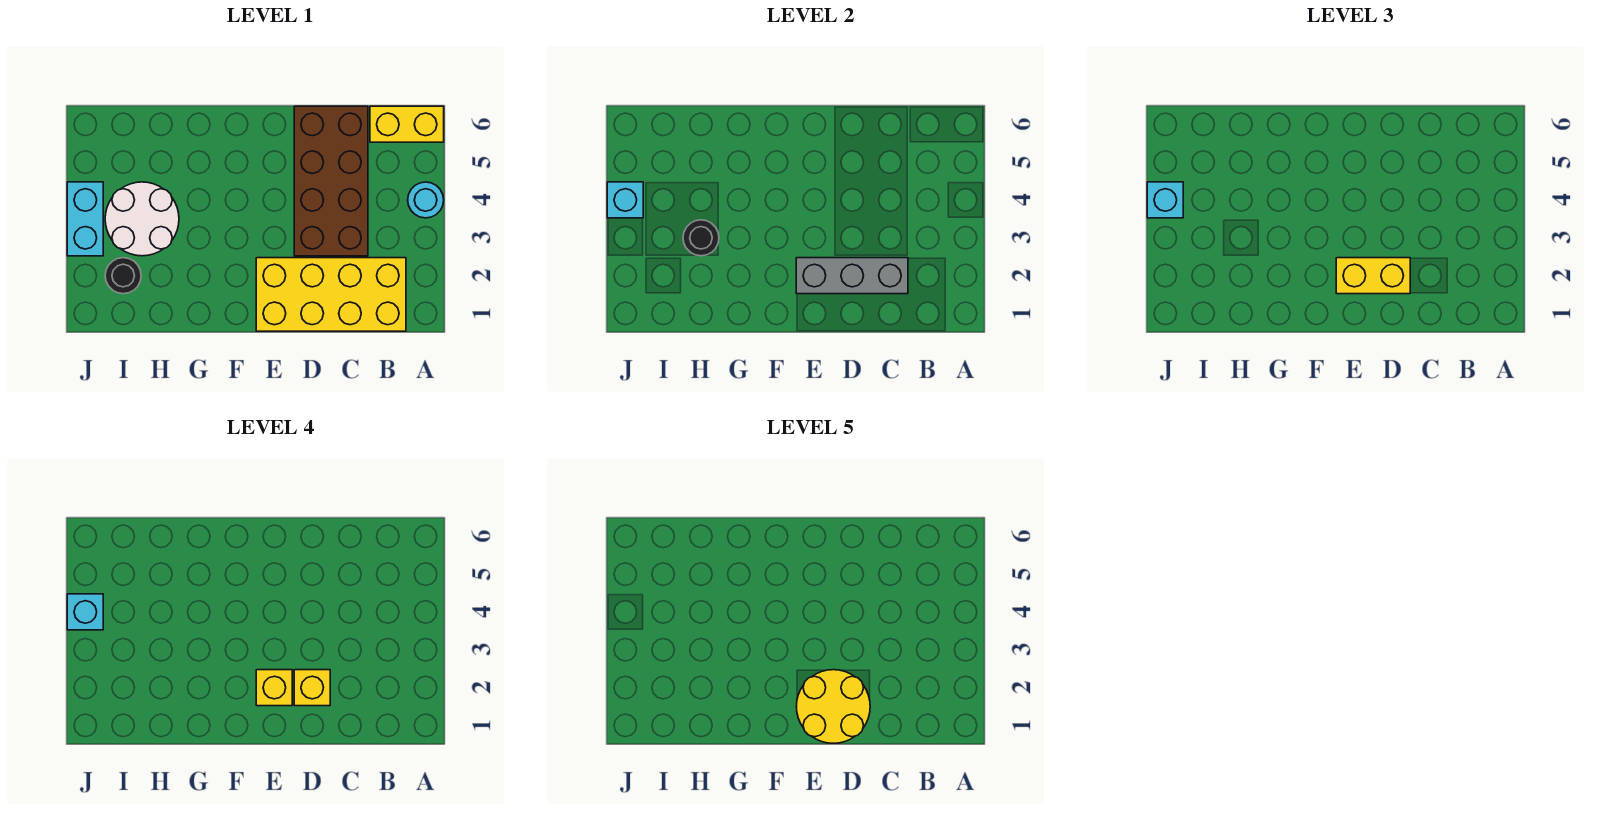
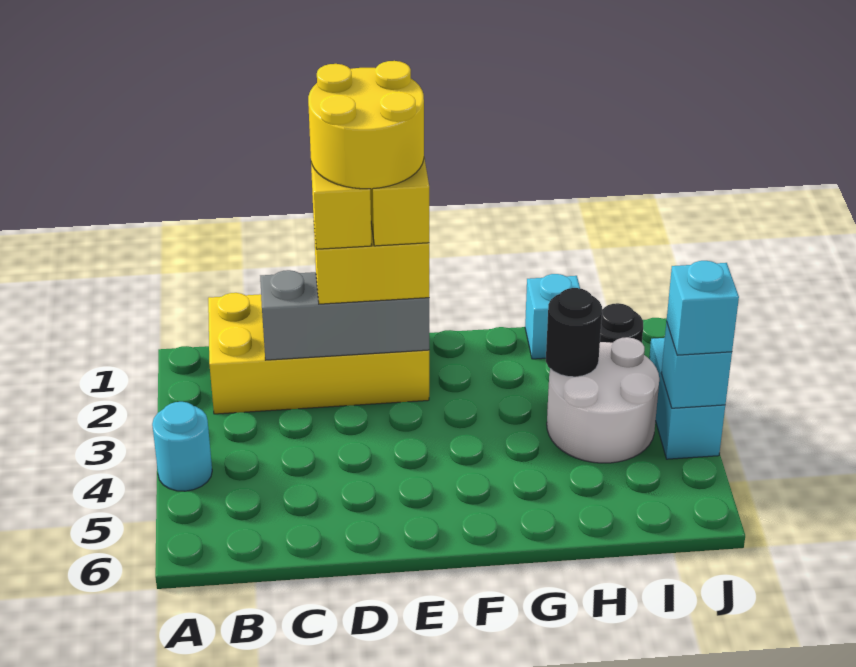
yellow 1x2 brick [370,106,444,142] -> none
brown 2x4 brick [294,106,368,256] -> none
cyan 1x1 brick [67,594,103,630] -> cyan 1x1 brick moved to [525,274,580,359]

